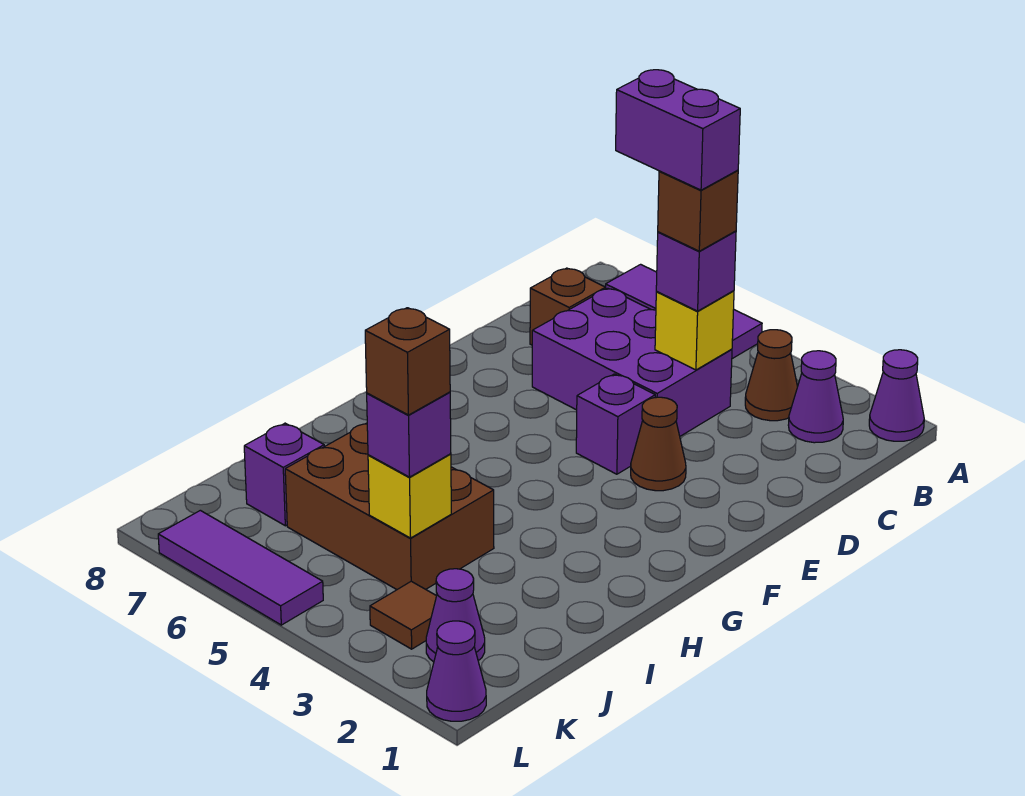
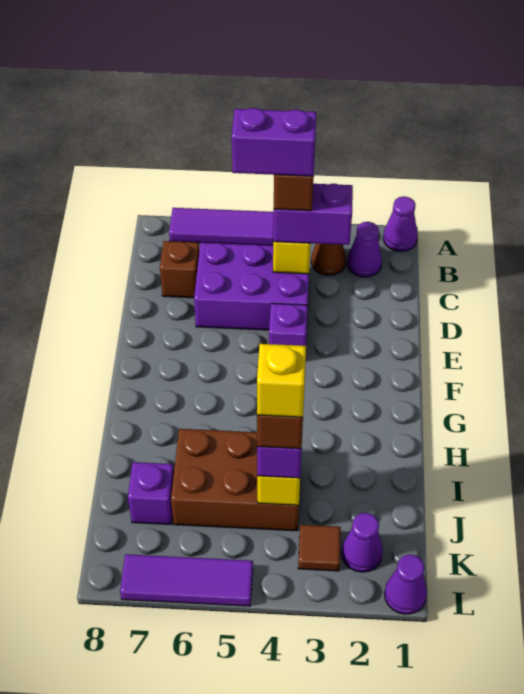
purple 1x1 brick [656,231,736,311] -> purple 1x2 brick [273,184,353,245]
brown 1x1 cone [631,397,686,491] -> none
none -> yellow 1x1 brick [257,344,306,417]

